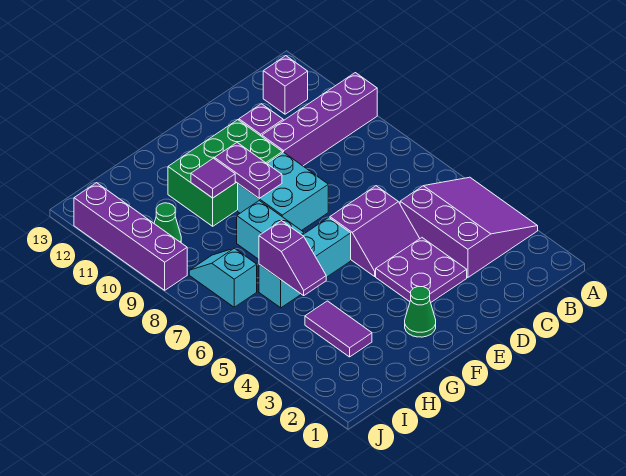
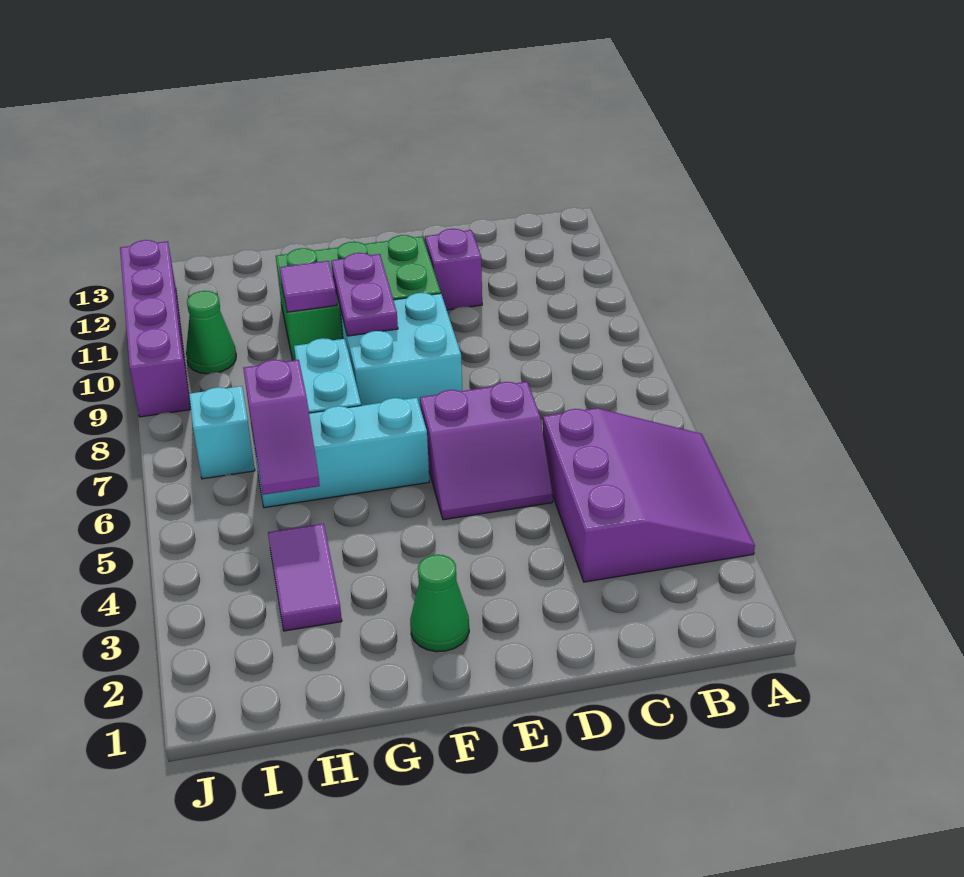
purple 1x4 brick [262,73,377,166] -> none
purple 1x1 brick [263,56,308,114] -> none
purple 2x2 plate [376,238,467,302] -> none

